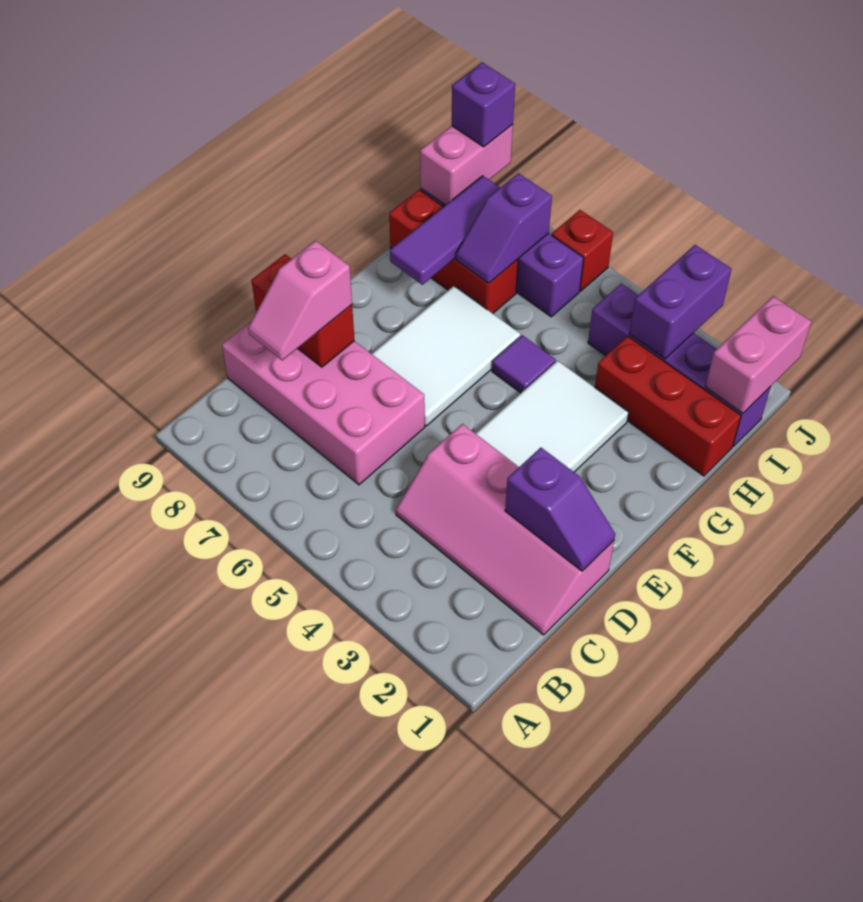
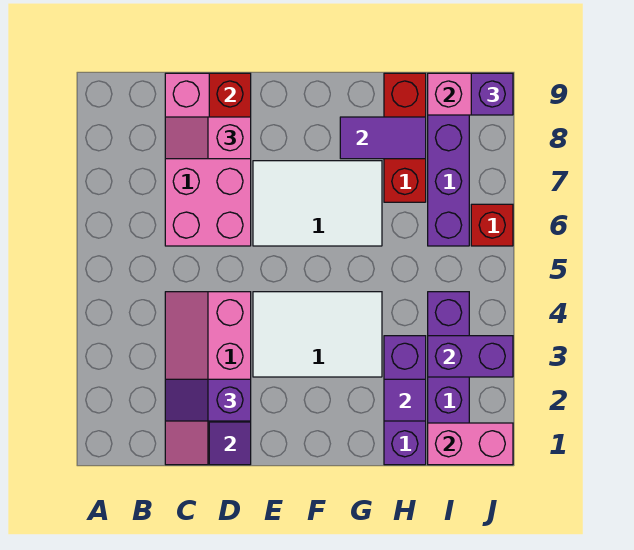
purple 1x1 tile [492,335,556,393] -> purple 1x1 tile moved to [384,379,426,421]
purple 1x3 tile [390,176,500,285] -> purple 1x2 tile [340,117,426,159]
red 1x3 brick [595,336,741,476] -> purple 1x3 brick [384,336,426,465]
purple 1x2 slope [456,173,552,283] -> purple 1x2 slope moved to [165,379,251,421]

